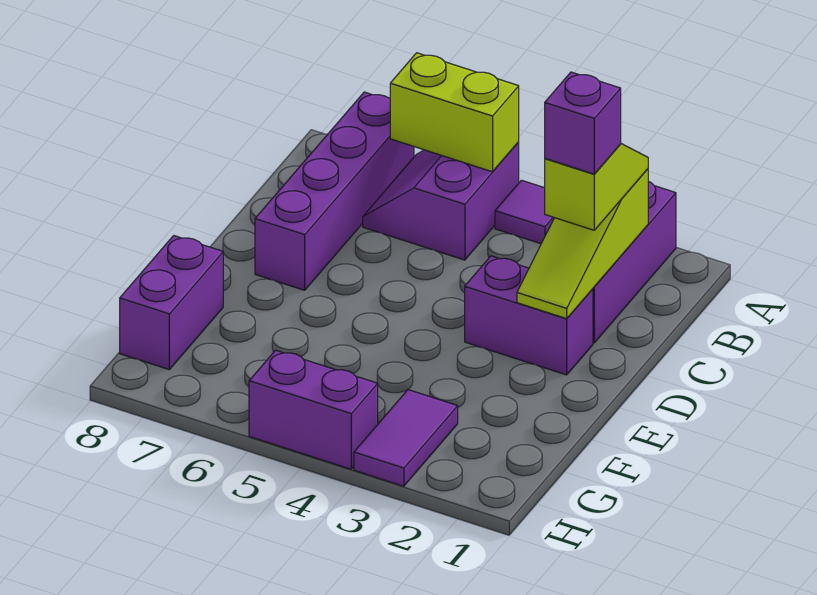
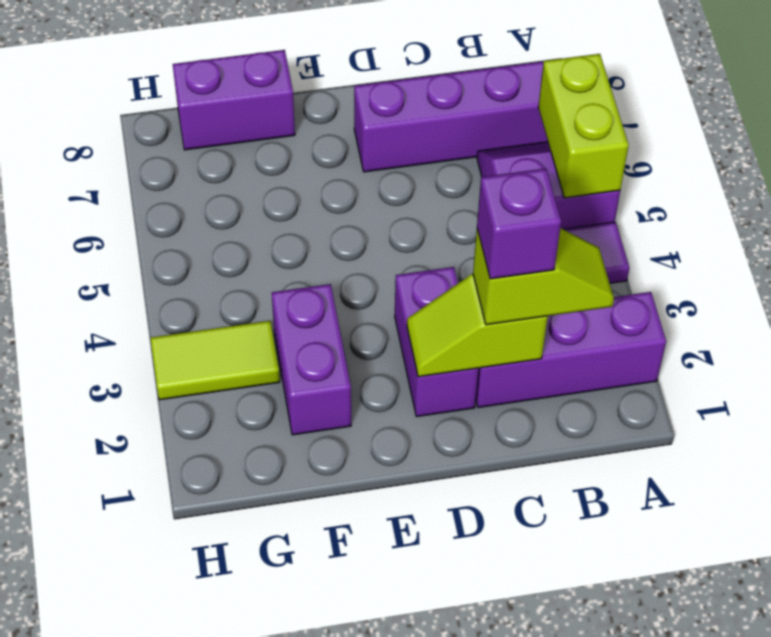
lime 1x3 slope [517,169,648,319] -> lime 1x2 slope [407,274,548,377]
purple 1x2 tile [354,390,458,486] -> lime 1x2 tile [150,321,280,400]
purple 1x2 brick [249,350,378,469] -> purple 1x2 brick moved to [272,284,351,435]

